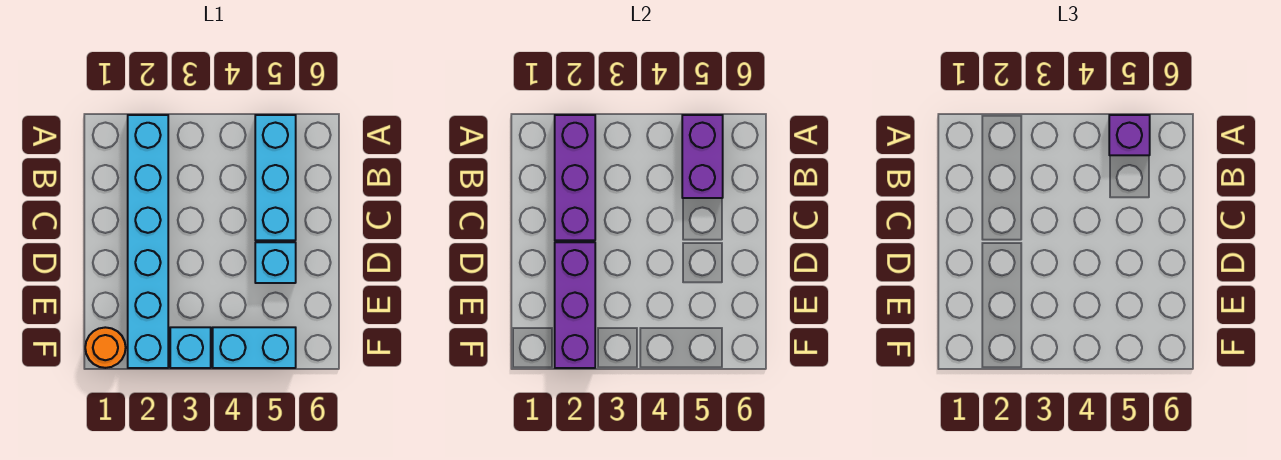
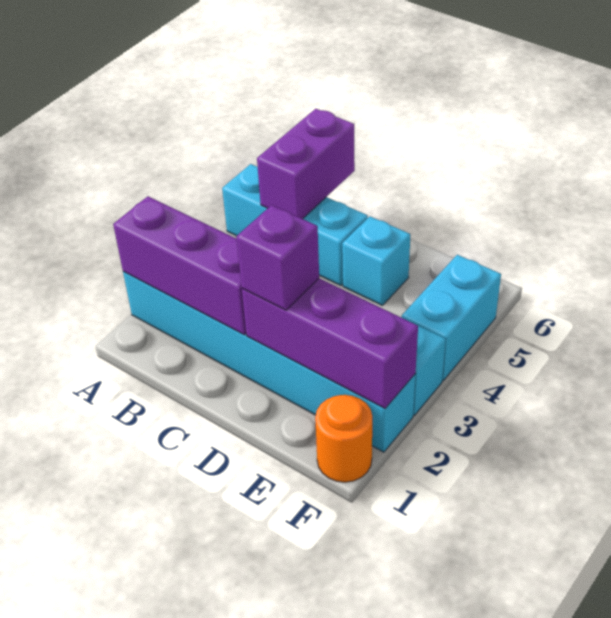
purple 1x2 brick [682,115,723,198] -> purple 1x2 brick turned to [257,109,355,219]
purple 1x1 brick [1109,115,1150,155] -> purple 1x1 brick moved to [236,205,319,310]

